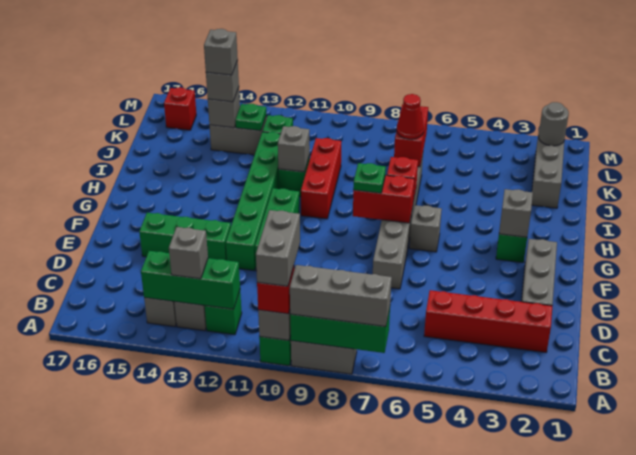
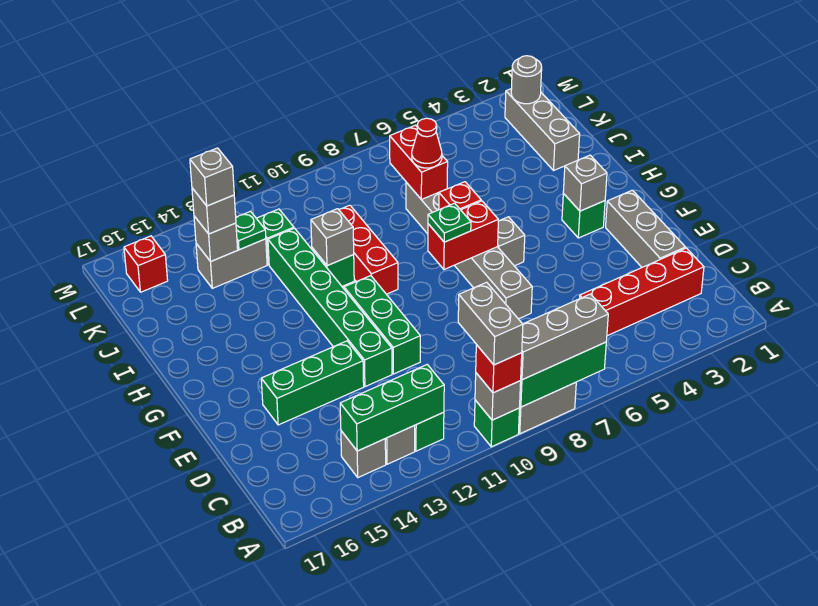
grey 1x1 brick [169,227,208,279] -> none

